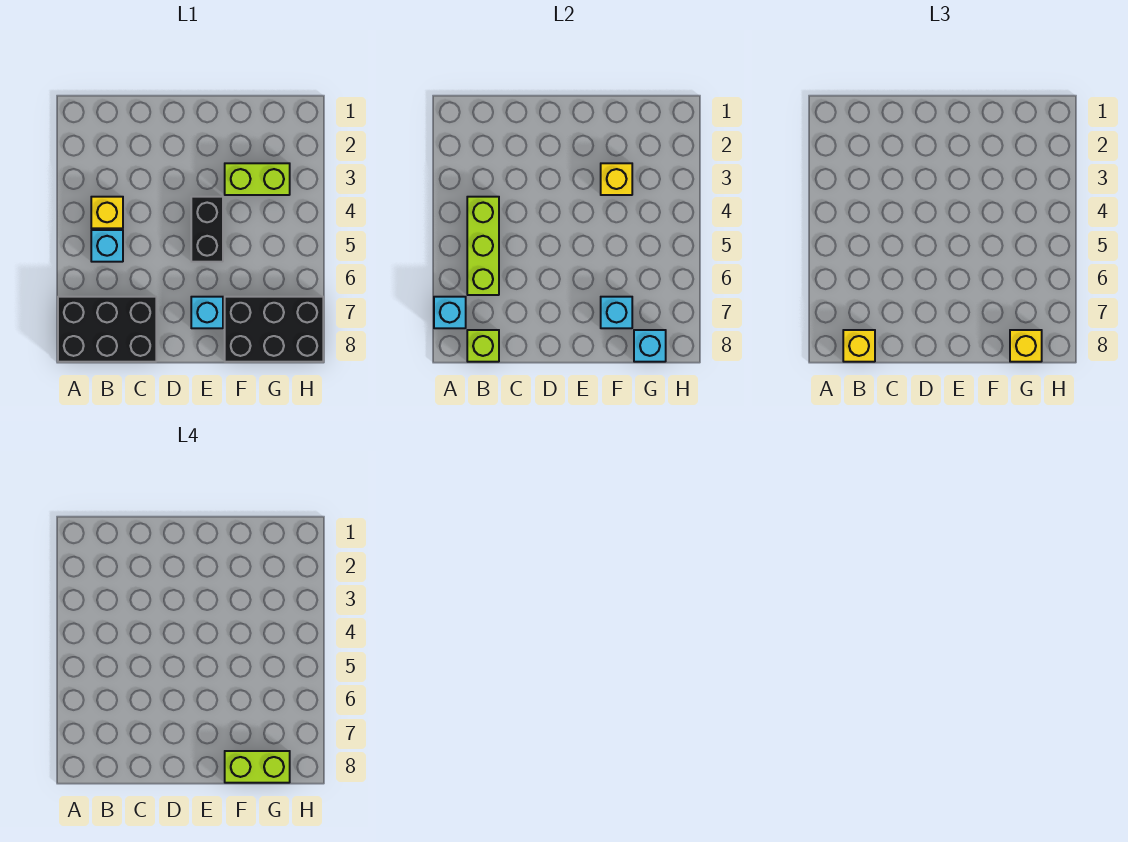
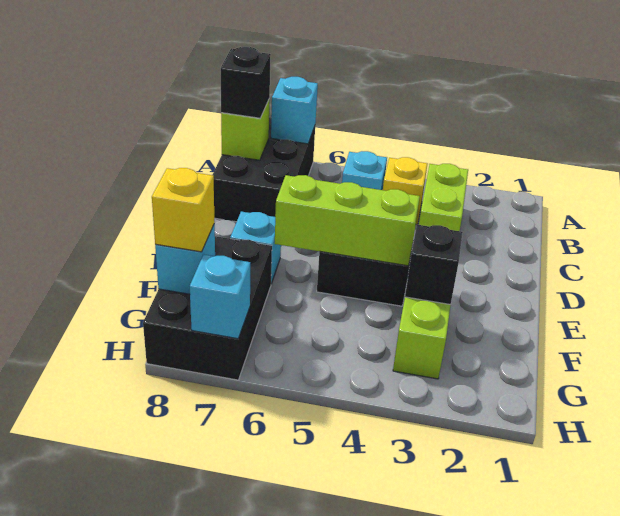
lime 1x3 brick [467,197,499,295] -> lime 1x3 brick moved to [275,175,420,266]
yellow 1x1 brick [843,330,875,362] -> black 1x1 brick [221,47,271,118]
yellow 1x1 brick [601,163,632,195] -> black 1x1 brick [405,225,463,305]
cyan 1x1 brick [601,297,632,328] -> cyan 1x1 brick moved to [190,254,250,339]
lime 1x2 brick [225,751,290,783] -> lime 1x2 brick moved to [419,164,468,231]

